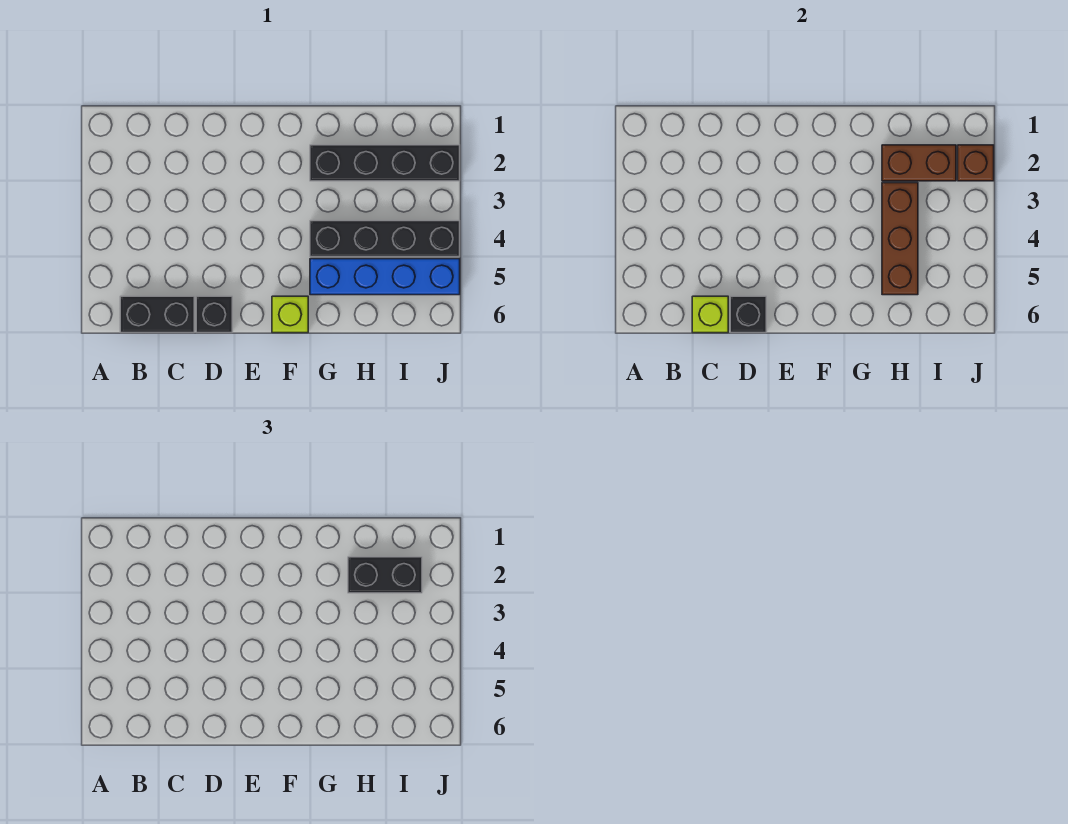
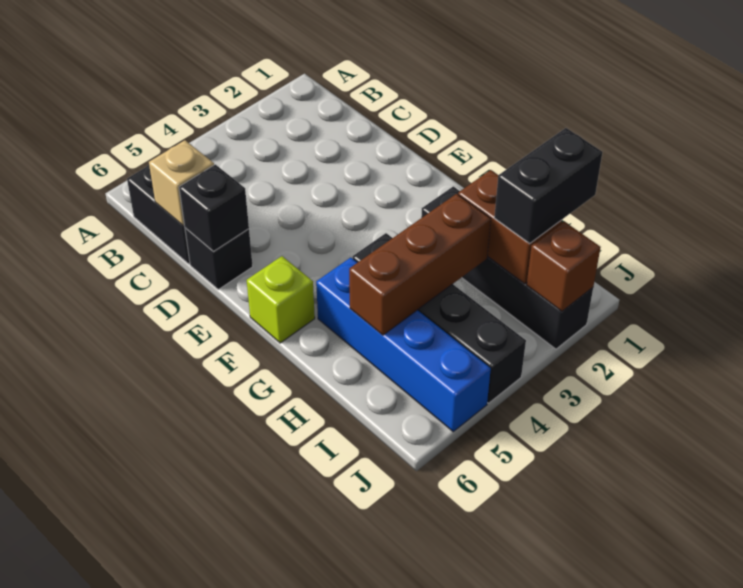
lime 1x1 brick [692,296,728,333] -> tan 1x1 brick [149,140,214,226]
black 1x2 brick [348,557,422,593] -> black 1x2 brick turned to [494,128,603,243]

